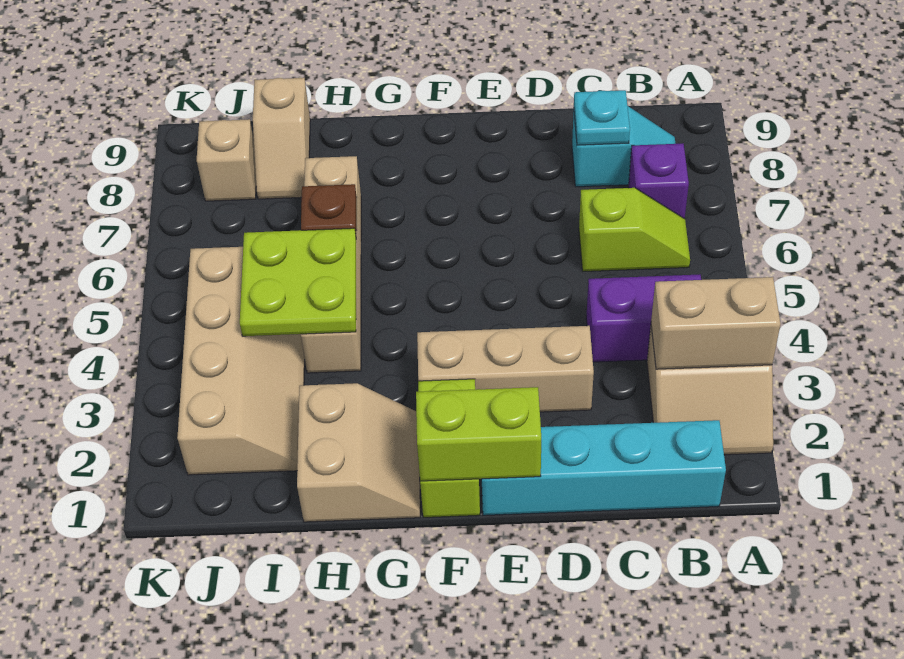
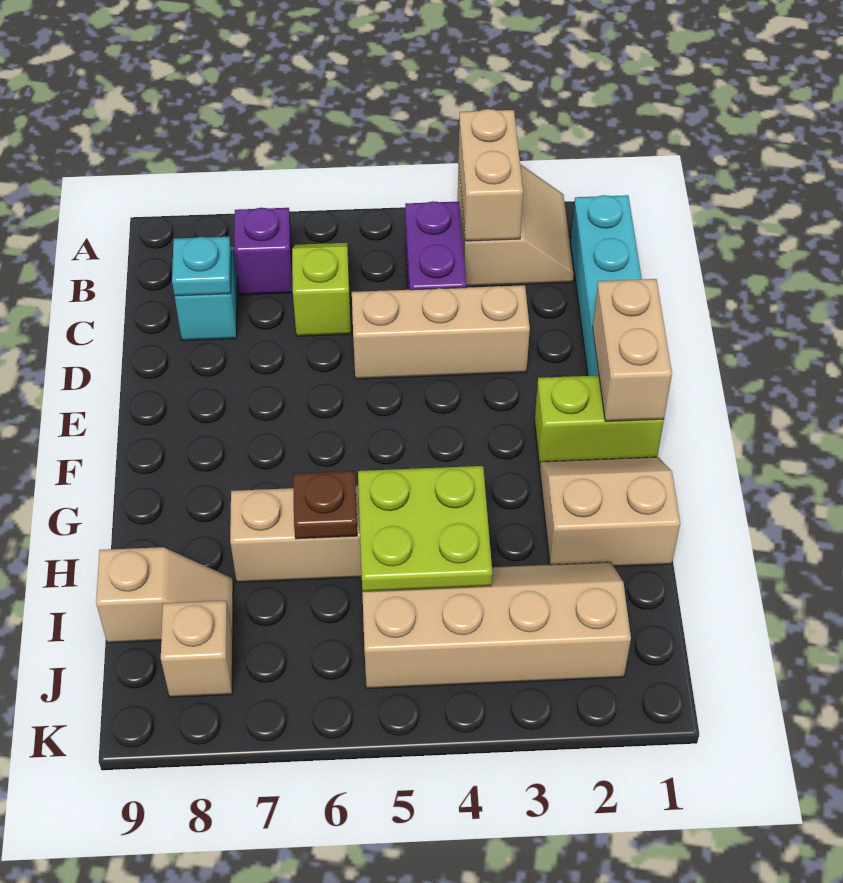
tan 1x3 brick [417,326,594,412] -> tan 1x3 brick turned to [352,285,530,379]
lime 1x2 brick [416,387,541,481] -> tan 1x2 brick [593,279,672,421]

